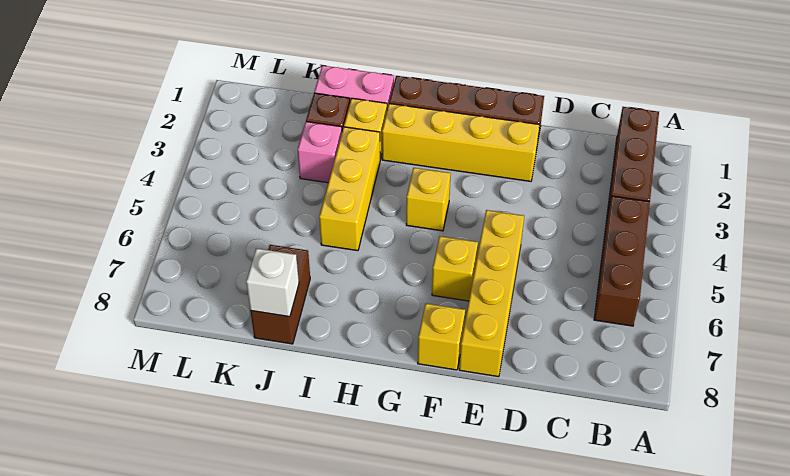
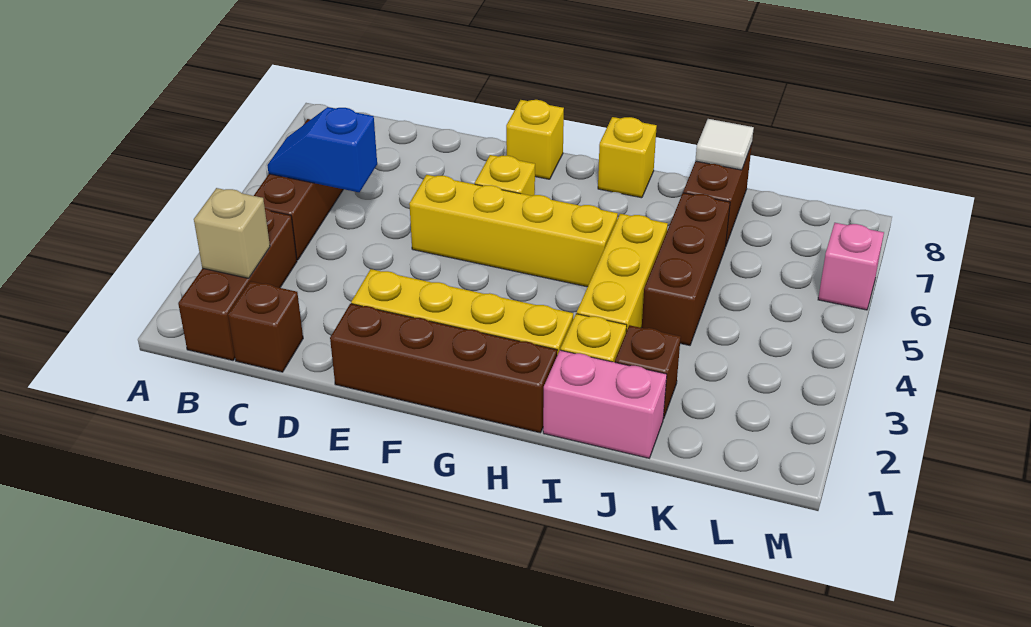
none -> tan 1x1 brick [194,188,270,278]
none -> blue 1x2 slope [267,107,377,192]
none -> brown 1x1 brick [228,281,303,372]
yellow 1x4 brick [459,210,524,377] -> yellow 1x4 brick turned to [409,175,618,287]
yellow 1x1 brick [406,168,451,231] -> yellow 1x1 brick moved to [598,117,657,198]
pink 1x1 brick [298,122,342,183] -> pink 1x1 brick moved to [818,223,884,310]
none -> brown 1x3 brick [641,193,730,345]
white 1x1 brick [246,248,299,317] -> white 1x1 tile [695,119,754,170]

